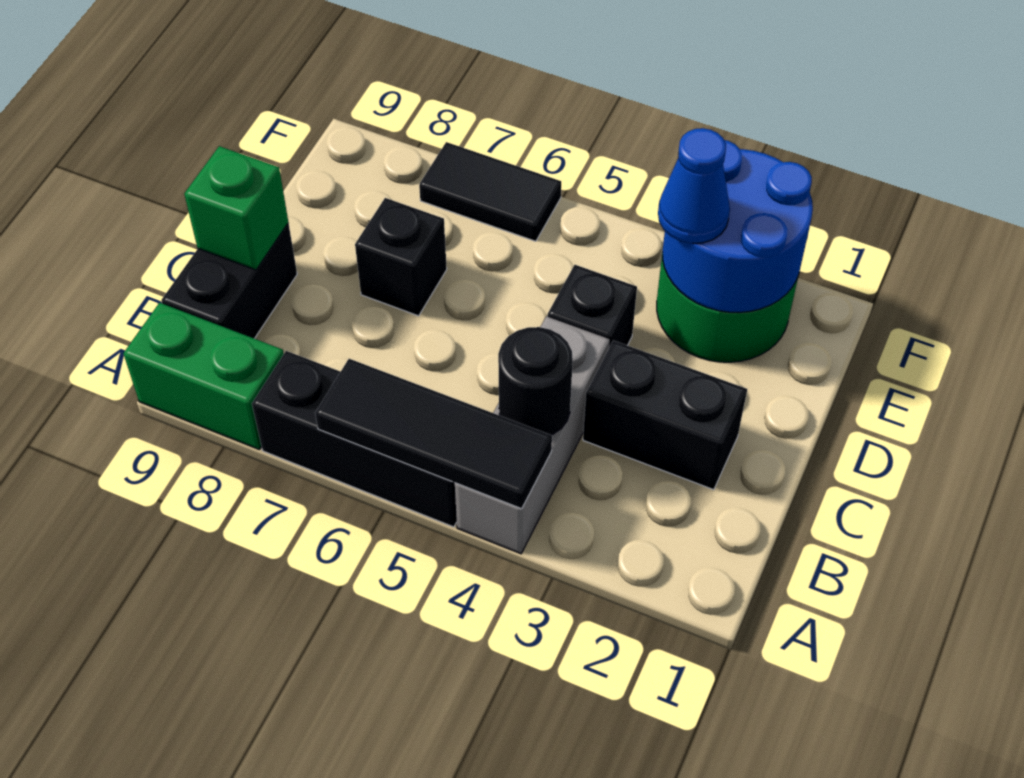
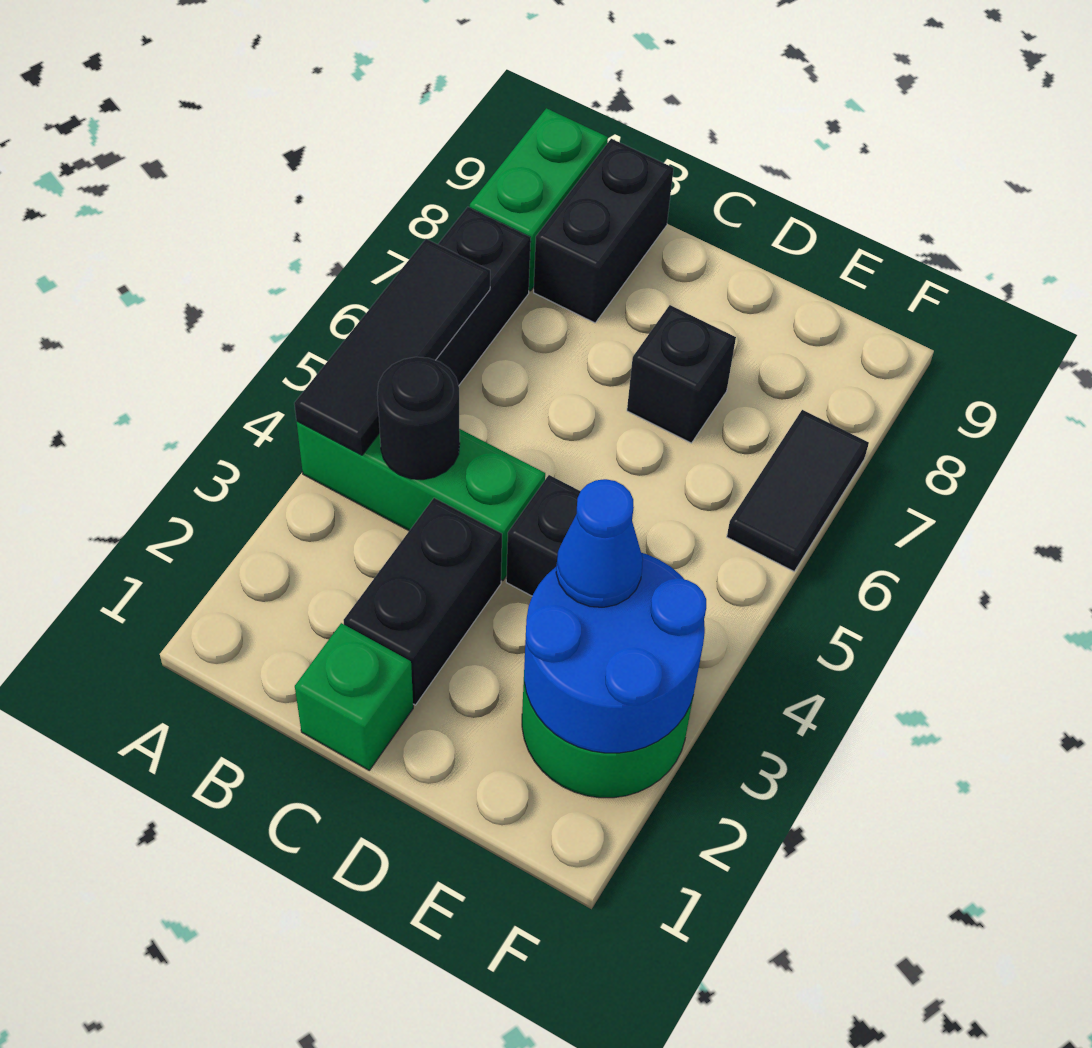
grey 1x3 brick [455,316,610,554] -> green 1x3 brick [297,421,545,581]
black 1x2 brick [161,224,297,339] -> black 1x2 brick turned to [534,139,674,323]
green 1x1 brick [184,146,288,270] -> green 1x1 brick moved to [295,623,413,770]

